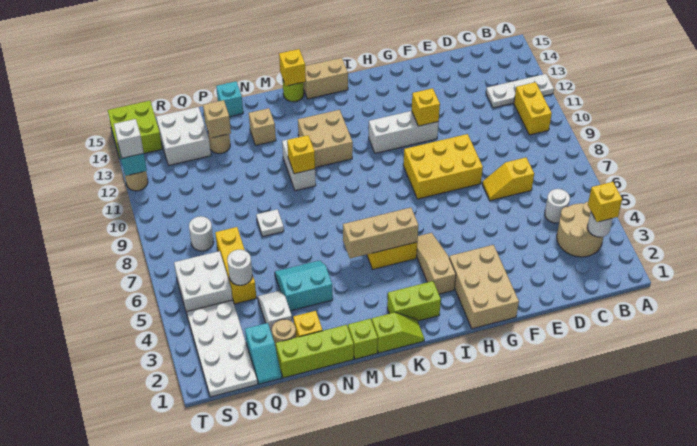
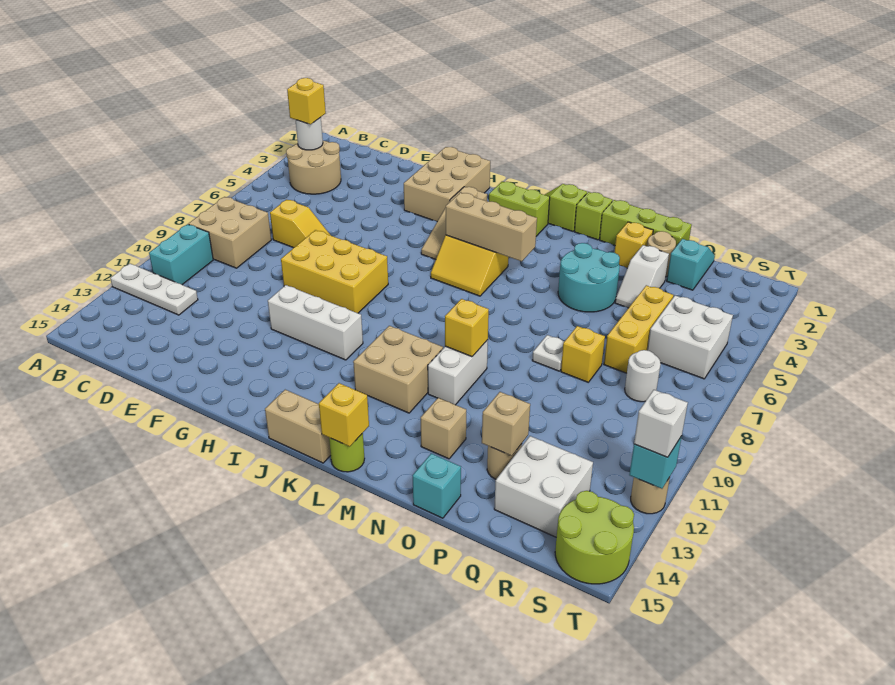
none -> tan 2x2 brick [189,197,271,268]
yellow 1x2 brick [514,82,552,135] -> cyan 1x2 brick [149,224,213,285]
white 1x1 round brick [545,189,570,223] -> none
yellow 1x1 brick [412,88,440,126] -> yellow 1x1 brick moved to [561,326,605,382]
cyan 2x2 slope [275,260,333,311] -> cyan 2x2 round brick [558,243,620,312]
white 1x1 round brick [227,250,252,285] -> none
white 2x4 plate [187,300,258,397] -> none
lime 2x2 brick [108,101,162,159] -> lime 2x2 round brick [555,491,634,584]

